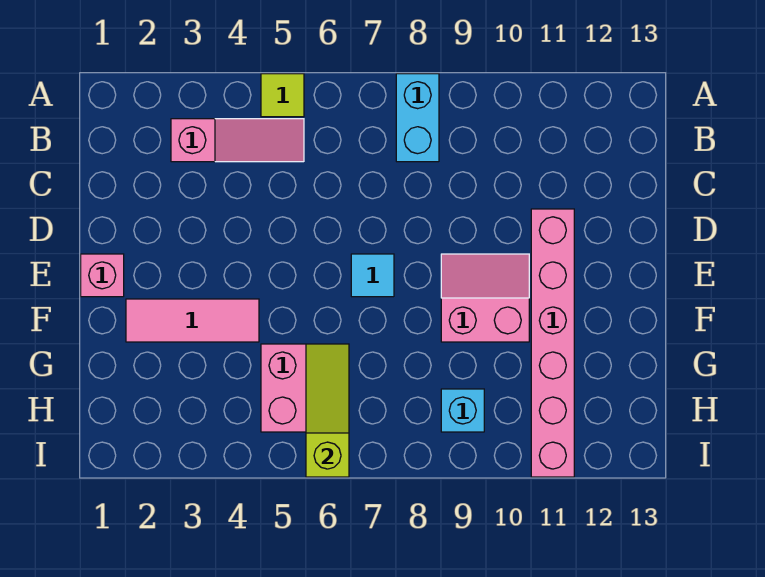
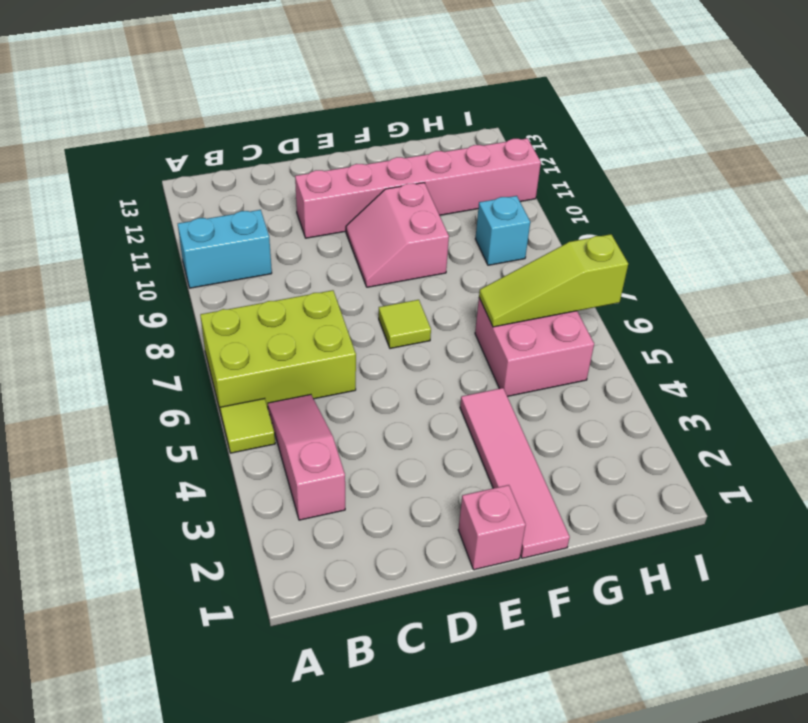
none -> lime 2x3 brick [200,290,356,414]
cyan 1x2 brick [396,74,439,162] -> cyan 1x2 brick moved to [178,210,272,288]
cyan 1x1 tile [351,254,394,297] -> lime 1x1 tile [379,300,431,348]
pink 1x3 tile [126,299,259,342] -> pink 1x4 tile [460,388,570,558]

